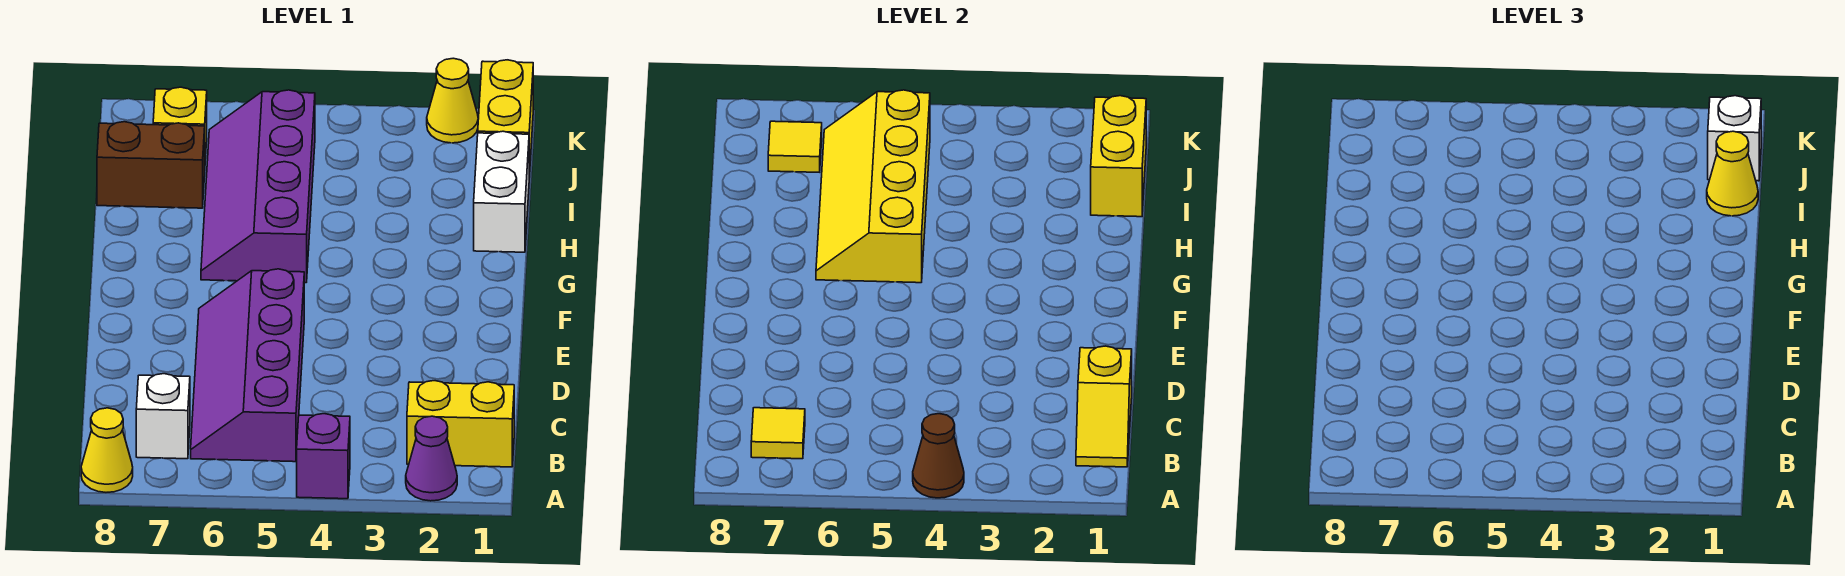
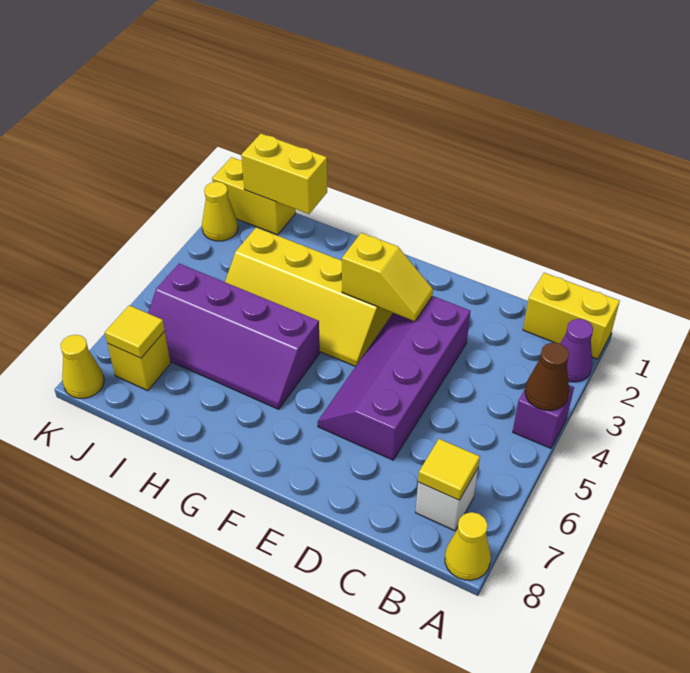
yellow 1x2 brick [407,381,514,467] -> yellow 1x2 brick turned to [523,273,620,359]
yellow 1x2 slope [1076,346,1132,467] -> yellow 1x2 slope moved to [342,233,433,321]
purple 2x4 slope [191,269,304,462] -> purple 2x4 slope turned to [318,296,471,460]
yellow 2x4 slope [816,90,930,283] -> yellow 2x4 slope moved to [225,227,393,367]
white 1x2 brick [474,131,529,252] -> none
yellow 1x1 cone [1707,131,1758,216] -> yellow 1x1 cone moved to [61,335,104,398]
brown 1x2 brick [97,122,205,208] -> none
white 1x1 brick [1708,96,1761,181] -> none

